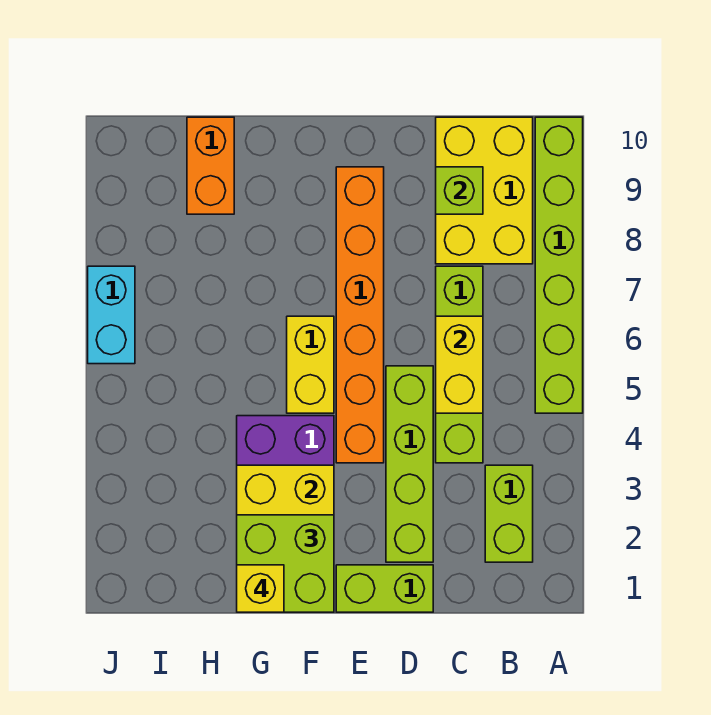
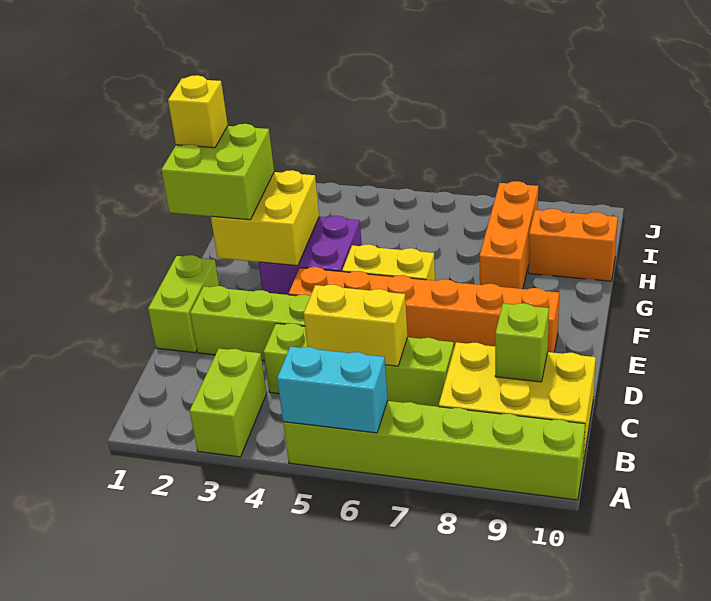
lime 1x2 brick [485,465,533,562] -> lime 1x2 brick turned to [190,349,267,457]
none -> orange 1x3 brick [480,181,538,289]
cyan 1x2 brick [88,266,135,364] -> cyan 1x2 brick moved to [277,347,388,433]

